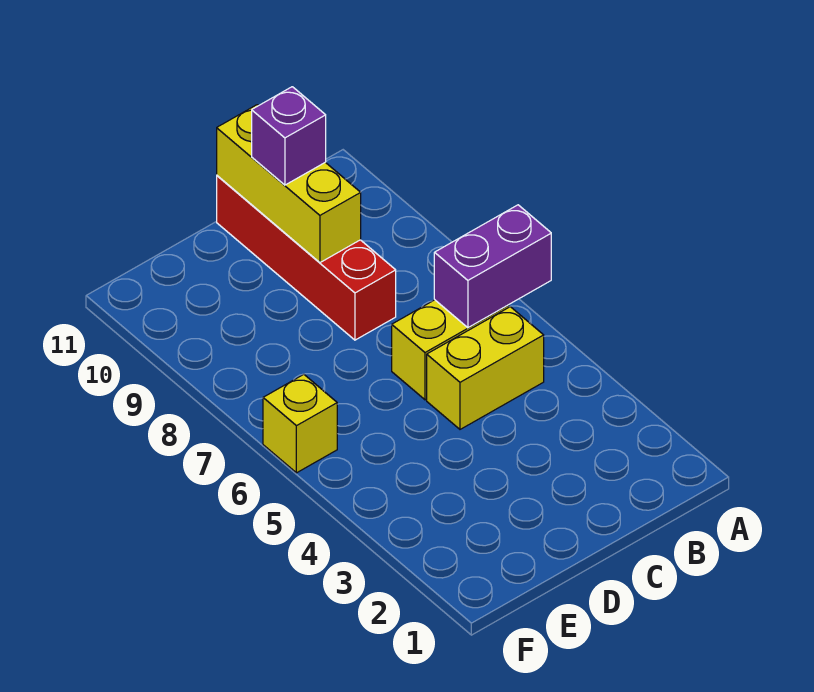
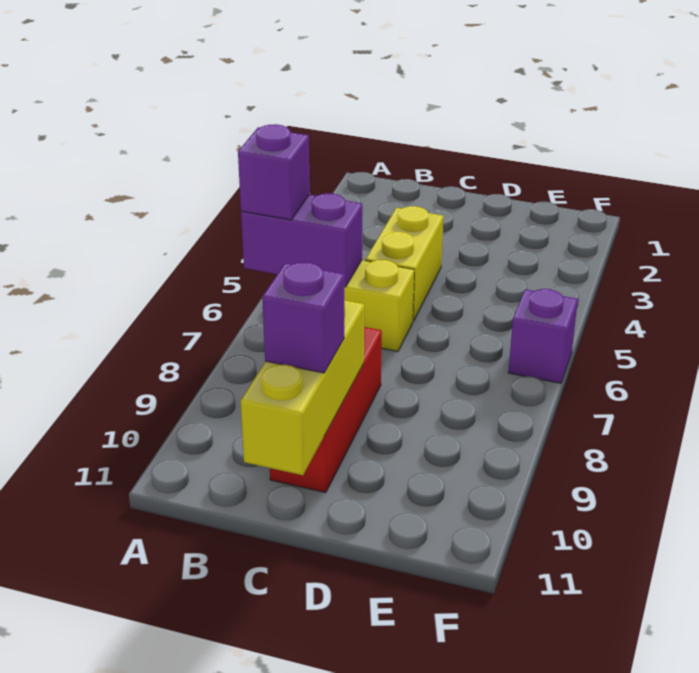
none -> purple 1x1 brick [238,124,310,220]
yellow 1x2 brick [427,307,544,429] -> yellow 1x2 brick turned to [365,206,444,321]
red 1x4 brick [217,176,396,340] -> red 1x3 brick [270,327,382,493]
yellow 1x1 brick [263,374,337,473] -> purple 1x1 brick [508,289,578,383]

